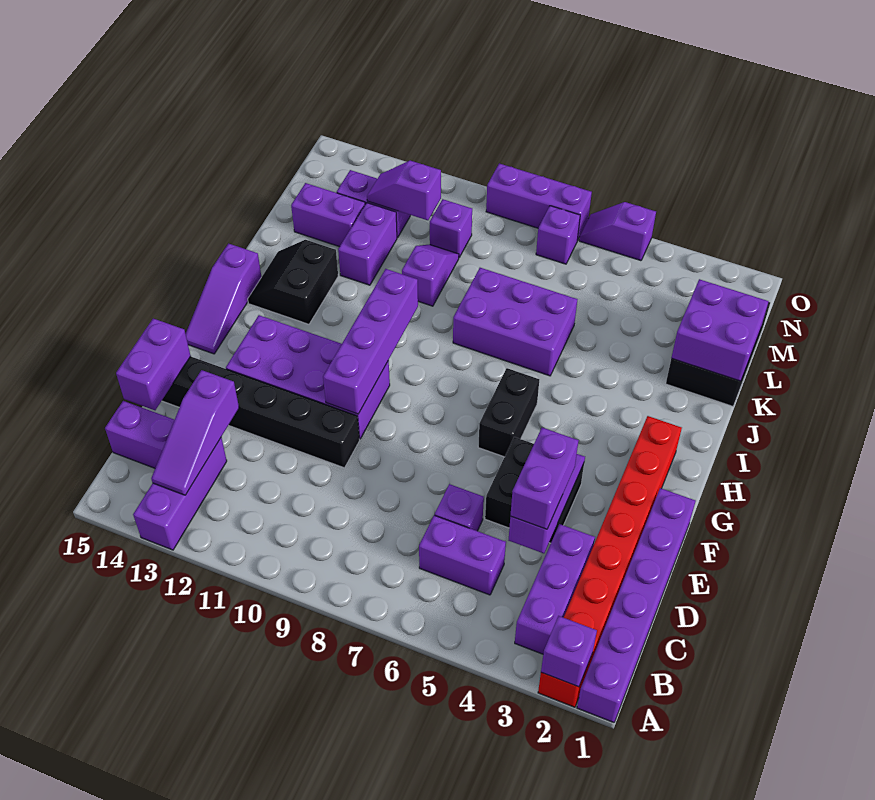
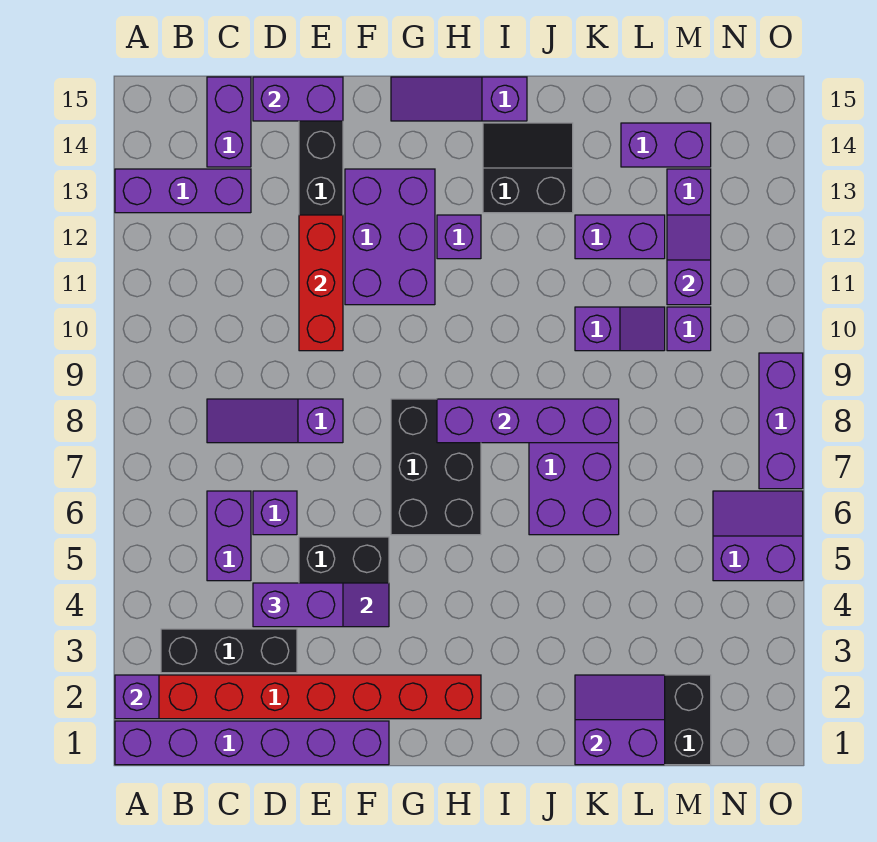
purple 1x3 brick [515,524,595,654] -> black 1x3 brick [161,629,297,673]
purple 1x3 slope [151,370,239,495] -> purple 1x3 slope moved to [207,399,343,443]
none -> red 1x3 brick [299,215,343,351]
purple 2x4 brick [226,315,390,439] -> purple 2x3 brick [345,169,435,305]
purple 1x4 brick [323,269,418,414] -> purple 1x4 brick moved to [437,399,619,443]
black 1x2 brick [478,368,539,457] -> black 2x3 brick [391,399,481,535]
purple 2x2 brick [672,279,769,381] -> purple 2x2 slope [575,675,665,765]
purple 1x2 brick [291,183,365,247] -> purple 1x2 brick turned to [621,123,711,167]
purple 1x1 brick [536,206,580,264] -> purple 1x1 brick moved to [437,215,481,259]
purple 1x2 slope [579,202,656,261] -> purple 2x2 slope [713,491,803,581]

